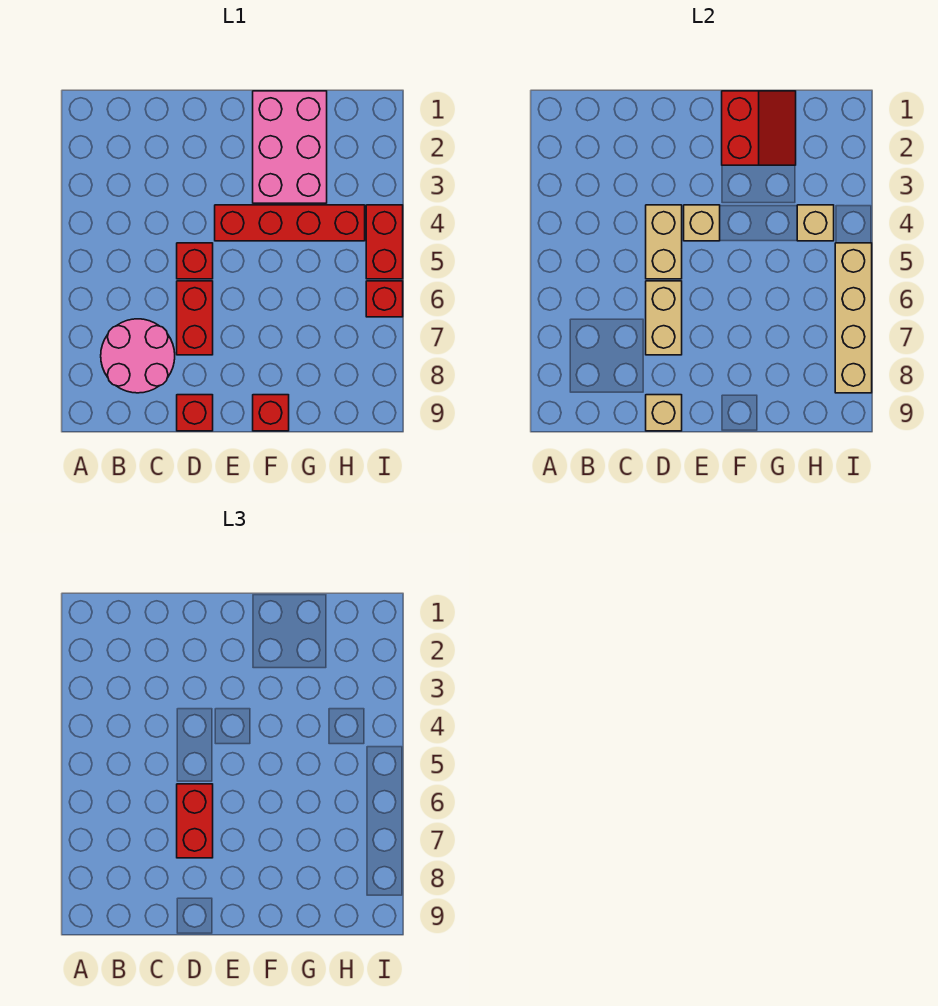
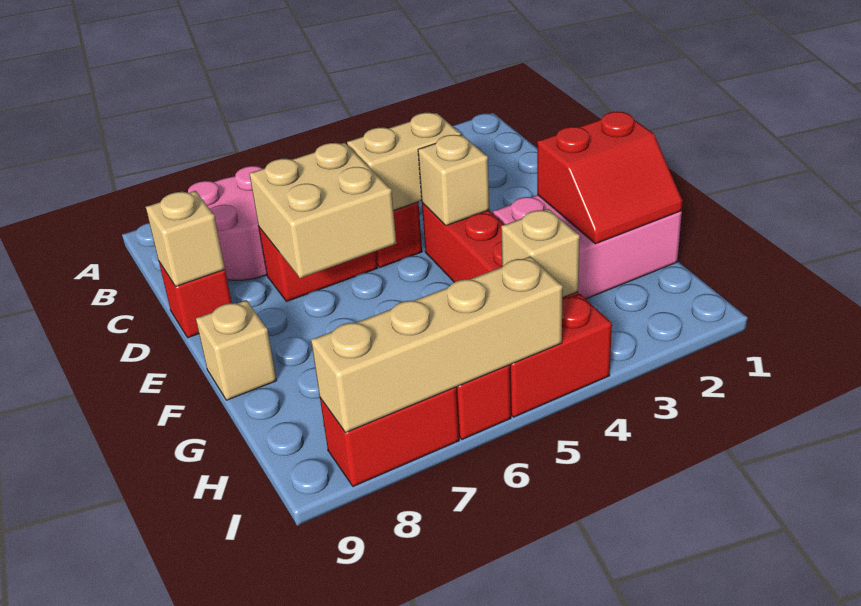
tan 1x2 brick [646,281,682,355] -> tan 2x2 brick [250,143,396,278]
red 1x2 brick [177,784,213,858] -> red 1x2 brick moved to [320,387,459,487]
red 1x1 brick [253,395,289,431] -> tan 1x1 brick [196,300,277,400]

